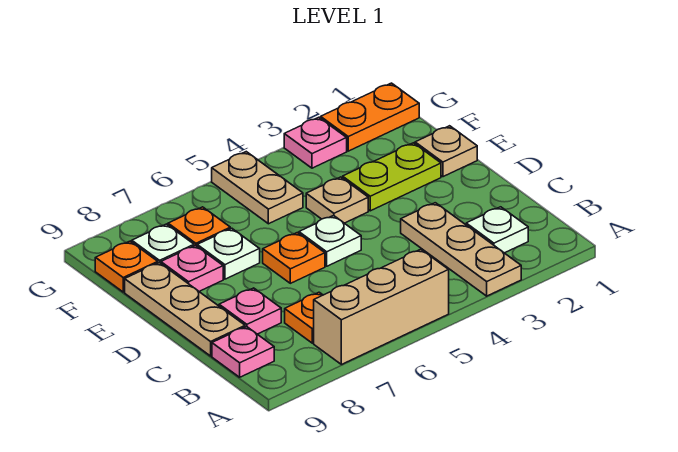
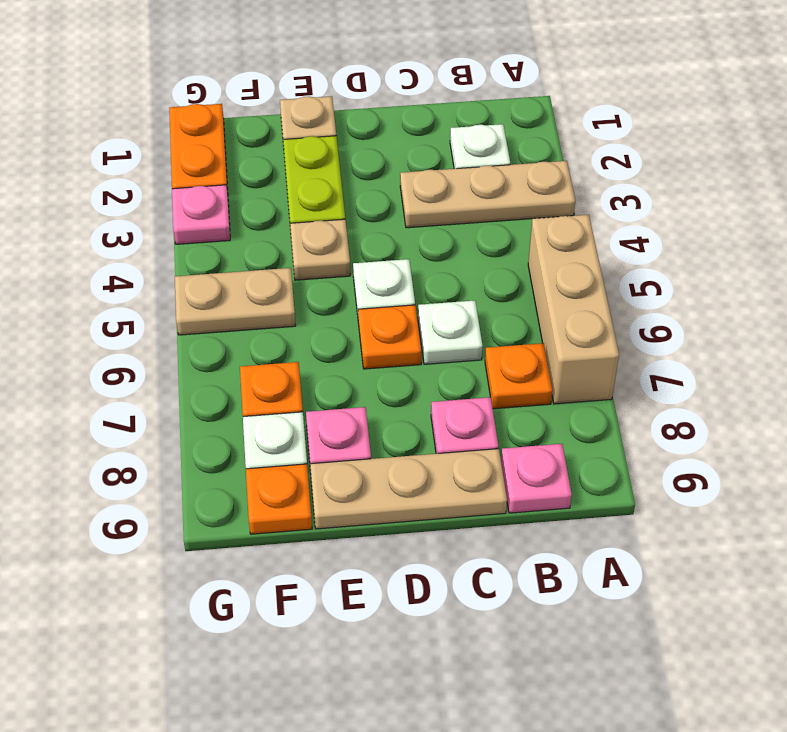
white 1x1 plate [197,228,260,279] -> white 1x1 plate moved to [418,300,482,364]

